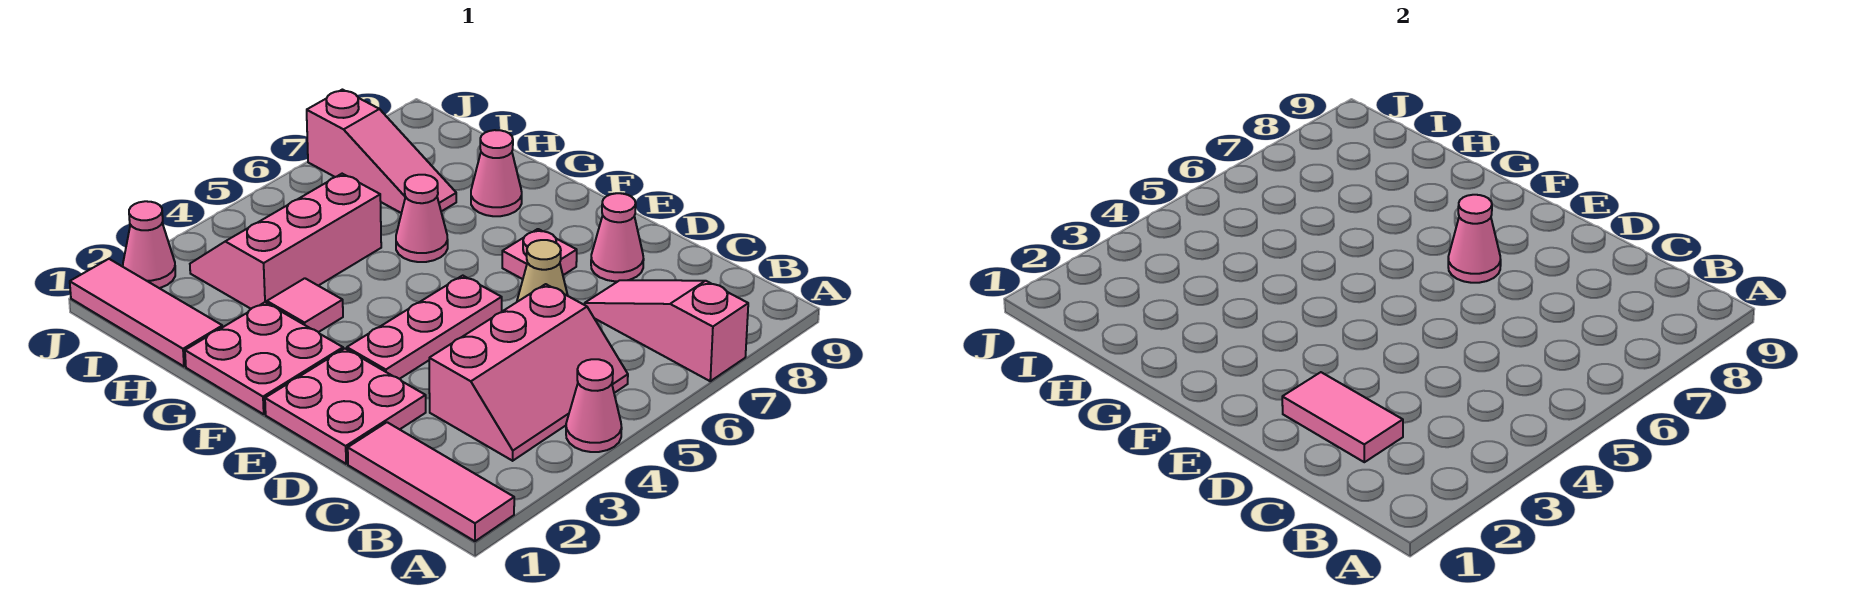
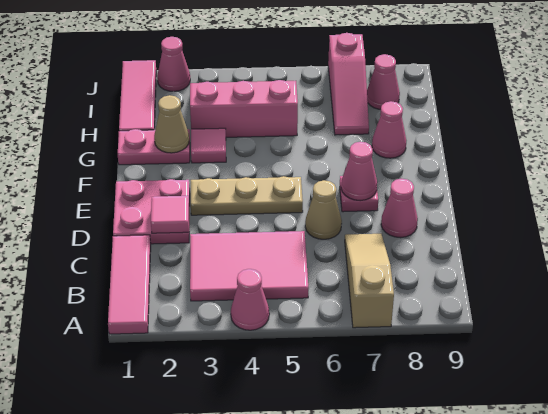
pink 1x3 slope [585,280,748,381] -> tan 1x3 slope [345,234,394,328]
pink 2x3 slope [429,284,628,461] -> pink 2x3 tile [190,231,309,301]
pink 1x2 tile [1282,372,1403,462] -> pink 1x1 tile [151,196,189,233]
pink 1x3 plate [347,276,502,379] -> tan 1x3 plate [191,176,303,215]
pink 2x2 plate [185,302,343,414] -> pink 1x2 plate [118,129,190,165]
none -> tan 1x1 cone [154,95,189,153]
pink 1x1 cone [396,175,448,262] -> pink 1x1 cone moved to [367,54,400,109]

